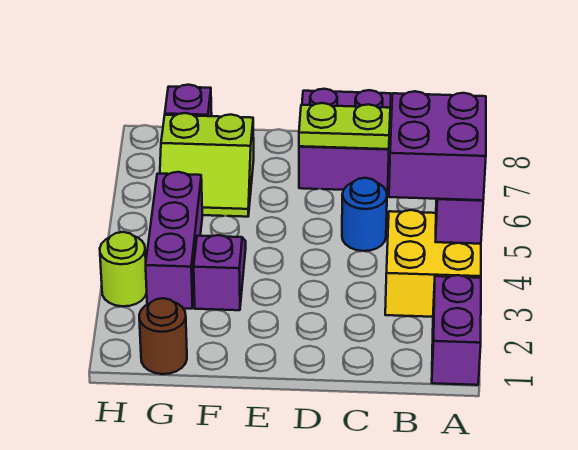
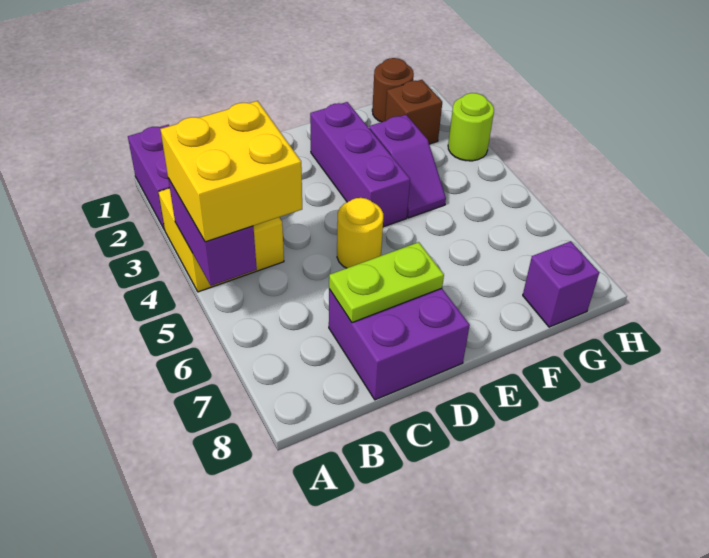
purple 2x2 brick [389,91,486,200] -> yellow 2x2 brick [160,101,302,242]
blue 1x1 round brick [342,178,387,251] -> none
none -> yellow 1x1 round brick [337,198,383,268]
lime 2x2 slope [160,113,254,217] -> none
none -> brown 1x1 brick [385,80,442,144]
purple 1x3 brick [146,172,202,309] -> purple 1x3 brick moved to [310,102,410,227]

